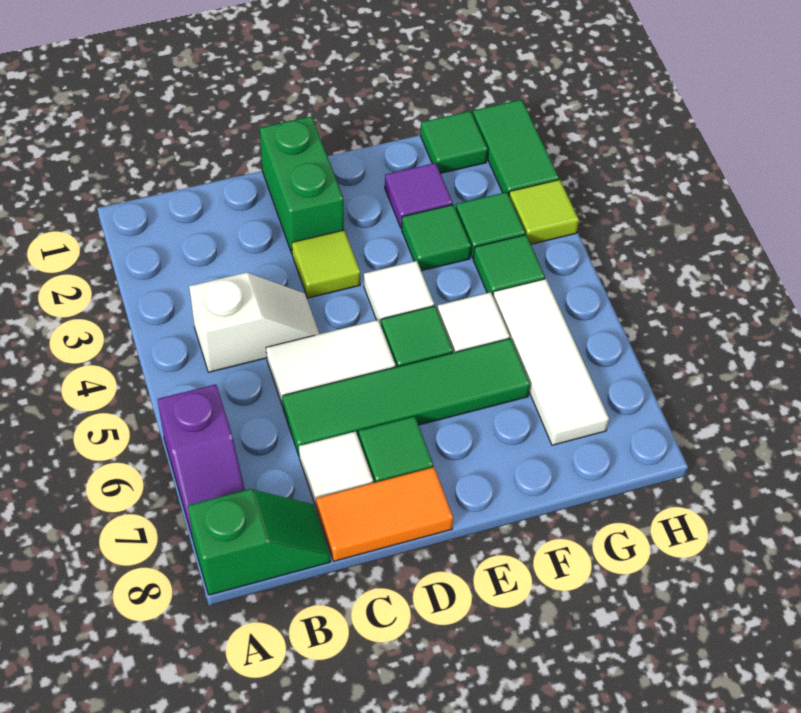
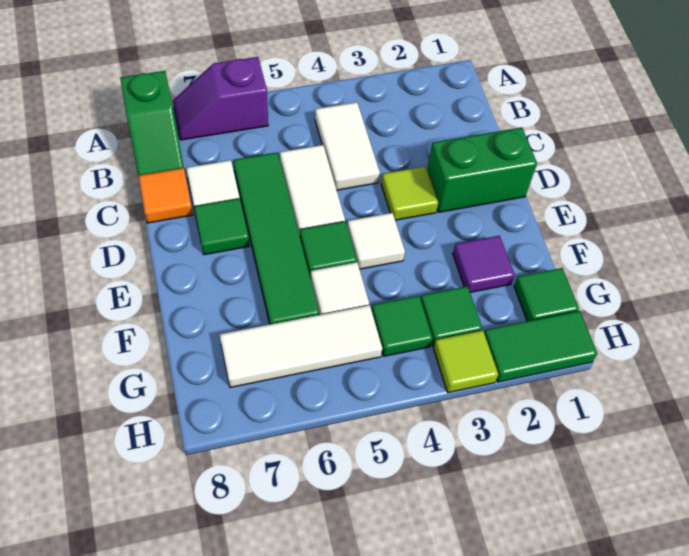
white 1x2 slope [189,272,319,372] -> white 1x2 tile [315,102,380,190]
orange 1x2 tile [316,467,453,561] -> orange 1x1 tile [138,168,193,223]
green 1x1 tile [402,205,471,271] -> none

